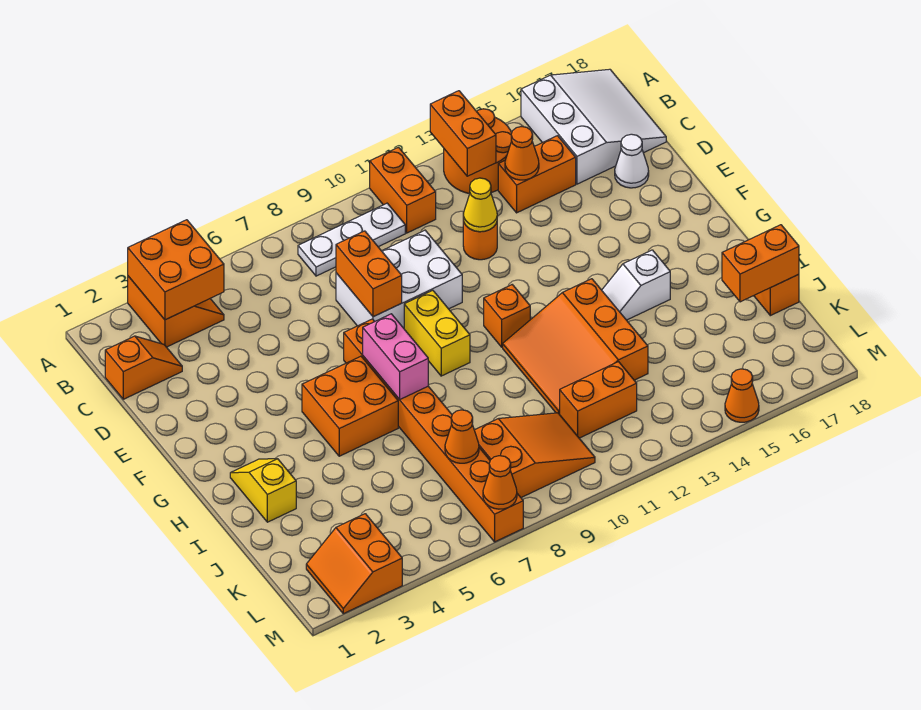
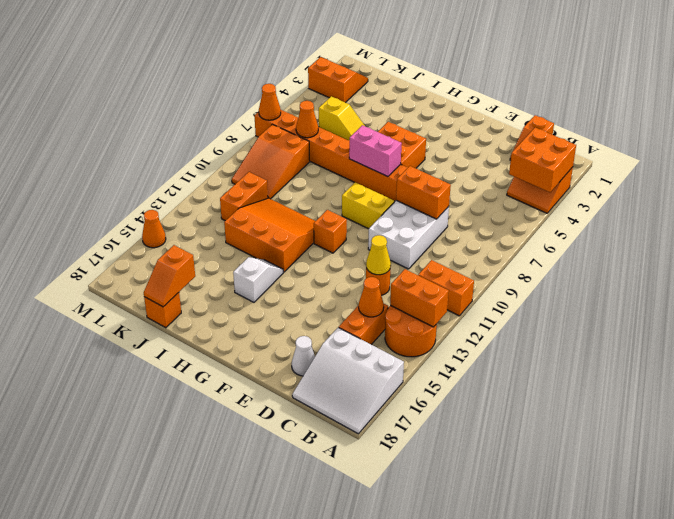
white 1x3 plate [298,203,405,276] -> none
yellow 1x2 slope [230,459,296,522] -> yellow 1x2 slope moved to [319,96,365,141]
orange 1x2 brick [722,225,799,302] -> orange 1x2 slope [144,245,195,307]

